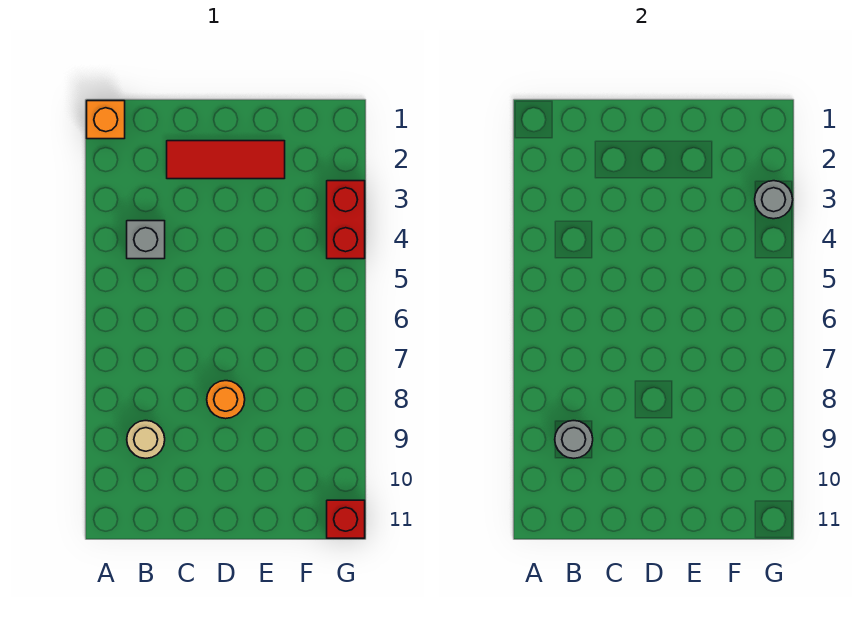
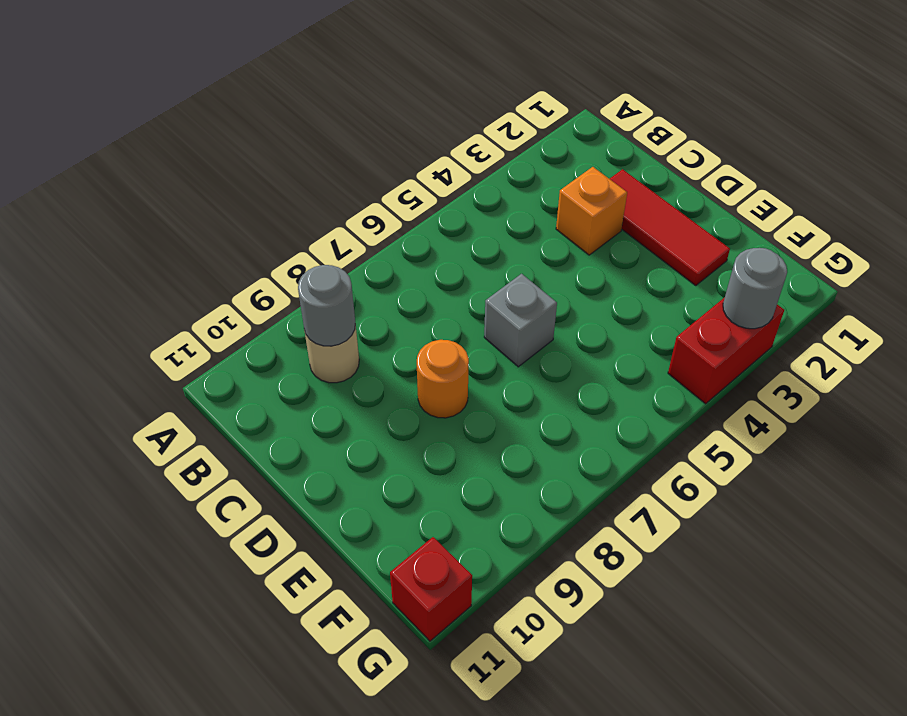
orange 1x1 brick [87,101,125,139] -> orange 1x1 brick moved to [556,167,627,255]
grey 1x1 brick [127,221,165,259] -> grey 1x1 brick moved to [484,274,557,367]

